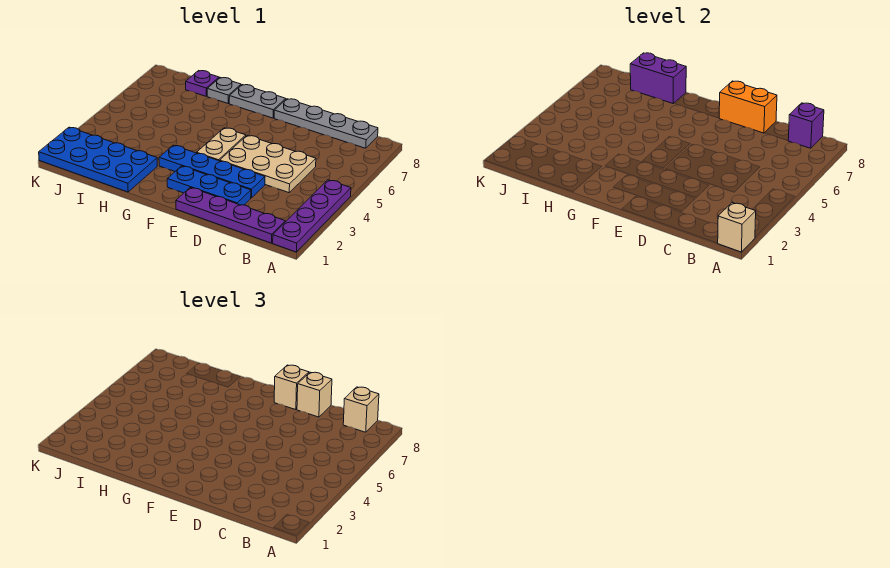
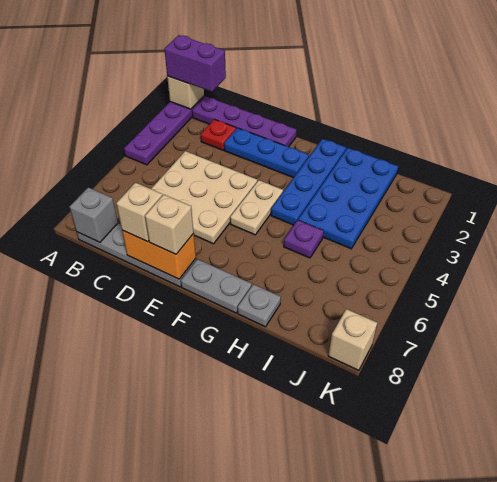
purple 1x1 brick [788,103,824,148] -> grey 1x1 brick [70,187,118,242]
tan 1x1 brick [343,387,379,432] -> tan 1x1 brick moved to [328,309,377,371]
none -> red 1x1 plate [201,119,236,150]
tan 2x3 plate [220,135,316,193] -> tan 3x3 plate [151,151,257,244]
blue 1x4 plate [159,145,265,198] -> blue 1x4 plate turned to [271,139,346,225]
blue 2x4 plate [39,127,157,192] -> blue 2x4 plate turned to [298,148,398,249]
purple 1x2 brick [630,53,686,103] -> purple 1x2 brick moved to [164,35,226,92]
purple 1x1 plate [186,71,219,96] -> purple 1x1 plate moved to [284,220,324,258]

